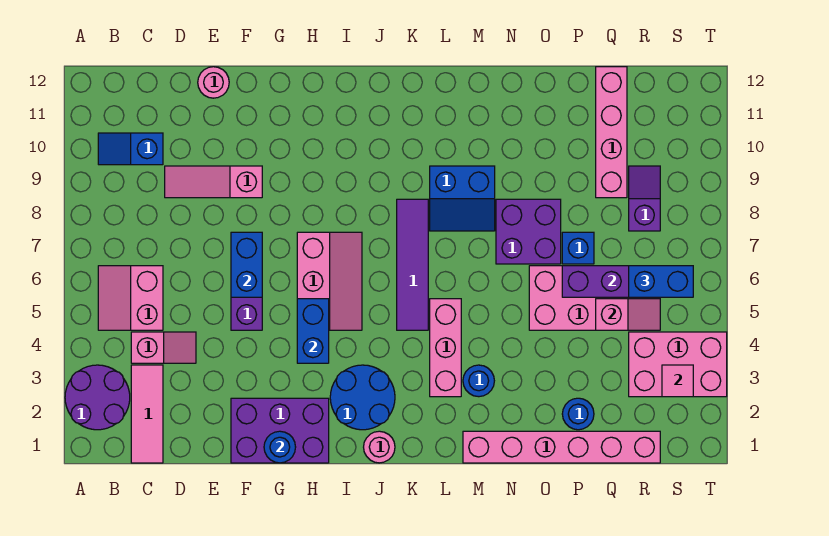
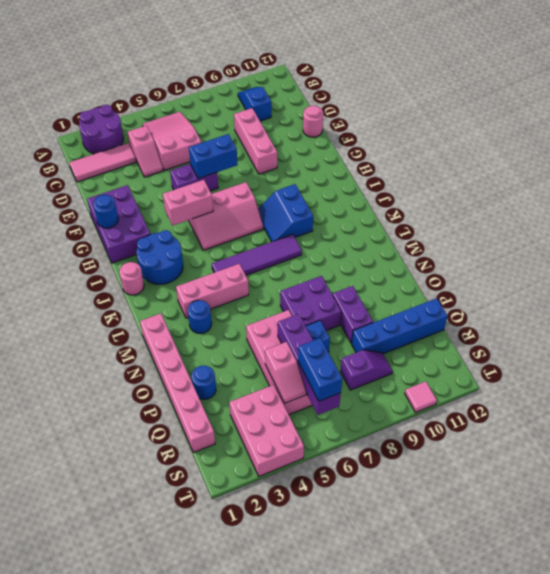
pink 2x2 slope [98,266,163,330] -> pink 2x3 slope [143,112,201,170]
pink 1x3 slope [165,166,262,198] -> pink 1x3 brick [234,108,277,174]
blue 1x2 brick [297,299,329,363] -> pink 1x2 brick [163,180,213,225]
blue 2x2 slope [430,166,495,231] -> blue 2x2 slope moved to [258,184,313,242]
none -> purple 1x2 brick [333,286,373,343]
pink 1x4 brick [596,67,627,198] -> blue 1x4 brick [352,298,447,354]
pink 1x1 tile [662,365,693,397] -> pink 1x1 tile moved to [405,381,437,412]

